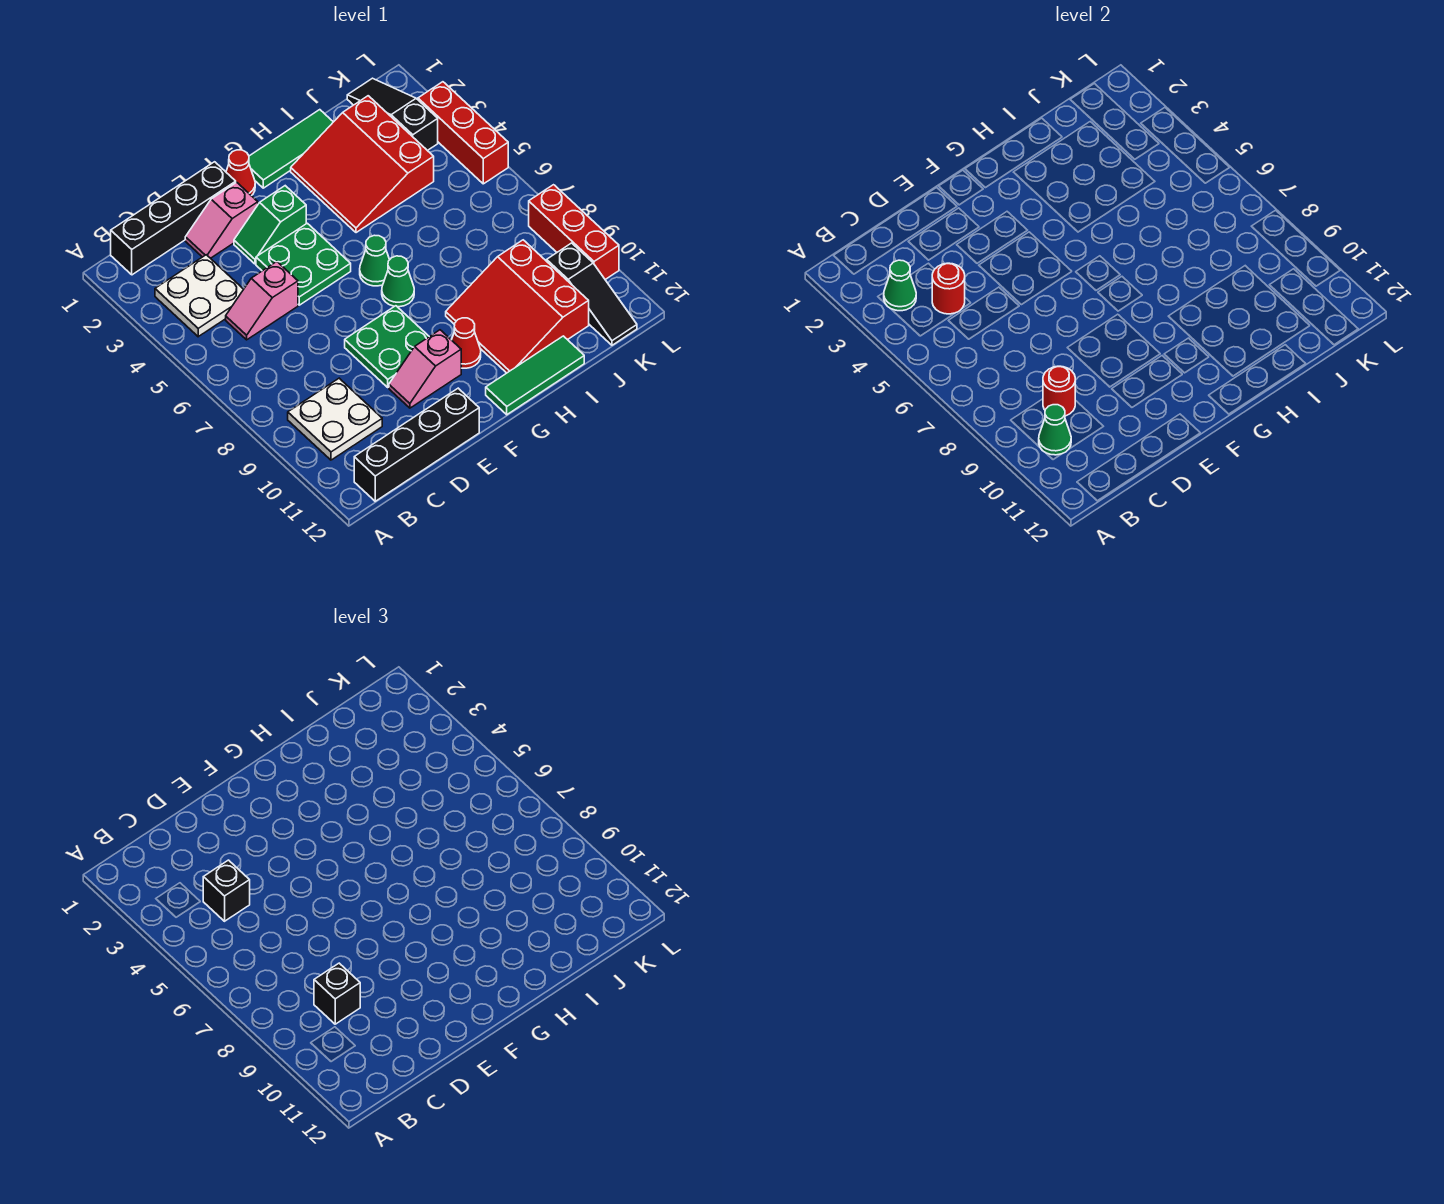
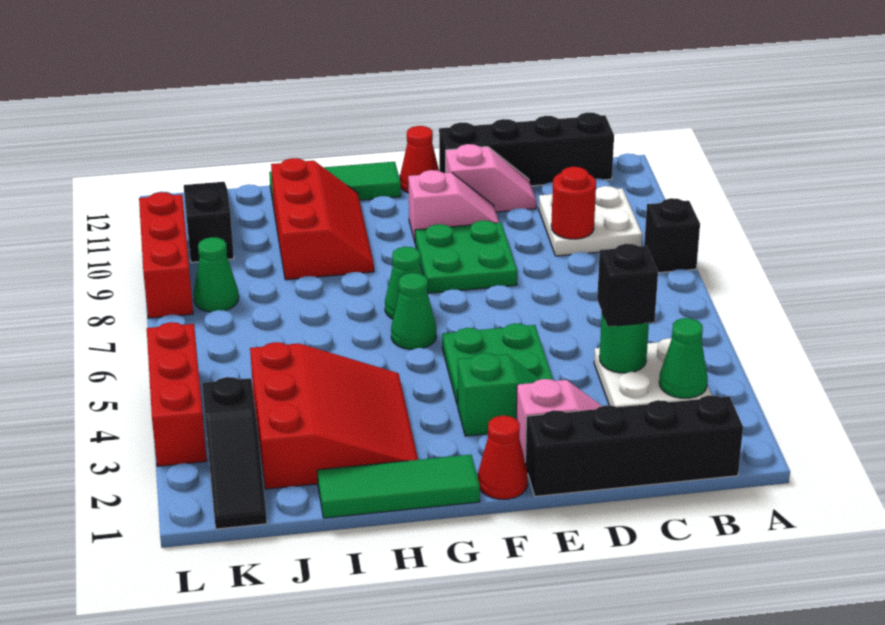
green 1x1 cone [1039,405,1071,455] -> green 1x1 cone moved to [194,237,239,312]
red 1x1 round brick [932,263,965,314] -> green 1x1 round brick [599,314,649,373]
pink 1x2 slope [226,262,298,340] -> pink 1x2 slope moved to [446,144,536,212]
black 1x1 brick [314,963,360,1024] -> black 1x1 brick moved to [644,198,700,273]
red 1x1 cone [452,318,481,368] -> red 1x1 cone moved to [400,126,439,193]
red 3x3 slope [446,240,589,373] -> red 2x3 slope [271,158,374,280]

